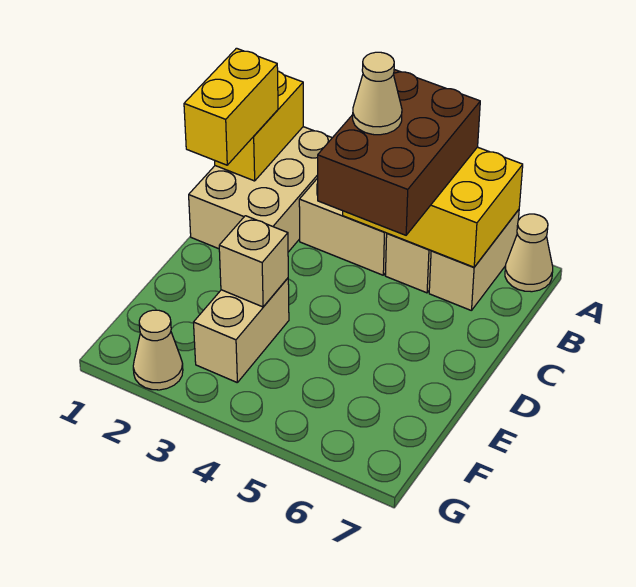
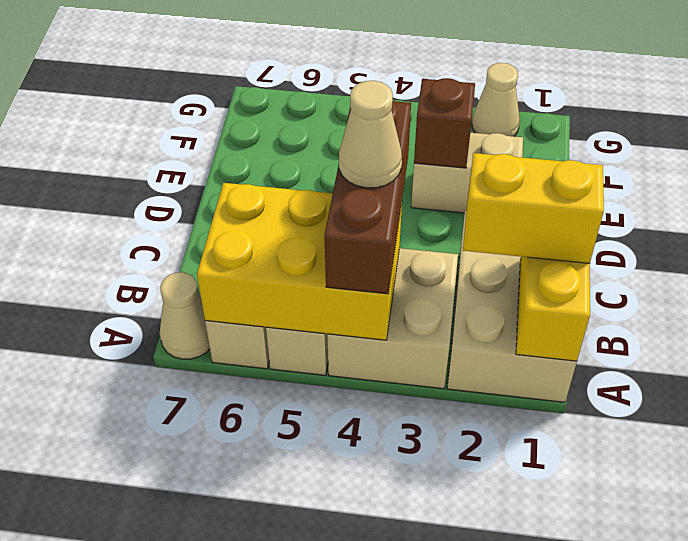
brown 2x3 brick [318,70,480,235] -> brown 1x3 brick [324,101,411,294]
yellow 1x2 brick [184,48,278,165] -> yellow 1x2 brick turned to [463,153,604,263]
tan 1x2 brick [194,278,289,382] -> tan 1x2 brick turned to [411,133,523,213]
tan 1x1 brick [219,216,288,307] -> brown 1x1 brick [414,78,475,168]

